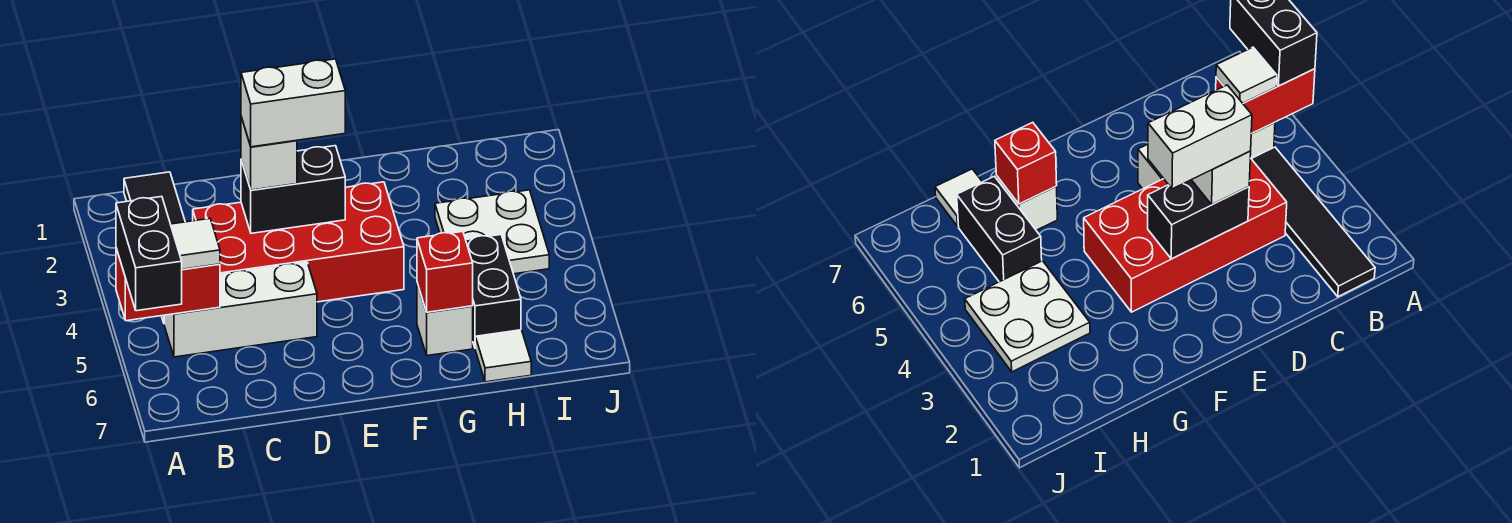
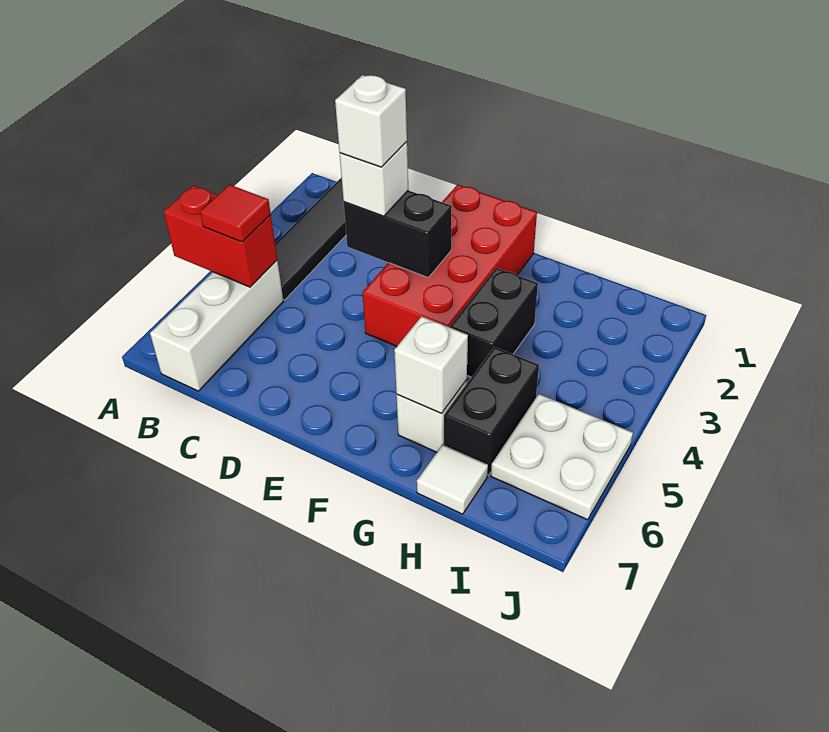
black 1x2 brick [116,197,182,311] -> black 1x2 brick moved to [450,268,538,377]
white 1x3 brick [164,262,317,357] -> white 1x3 brick turned to [150,260,284,391]
white 1x1 tile [171,219,220,269] -> red 1x1 tile [200,185,271,242]
red 2x4 brick [193,182,404,302] -> red 2x4 brick turned to [362,185,537,346]
white 1x2 brick [241,59,345,147] -> white 1x1 brick [335,75,407,167]
red 1x1 brick [417,231,473,312] -> white 1x1 brick [394,316,468,414]
white 2x2 plate [435,190,549,274] -> white 2x2 plate moved to [491,394,633,520]

